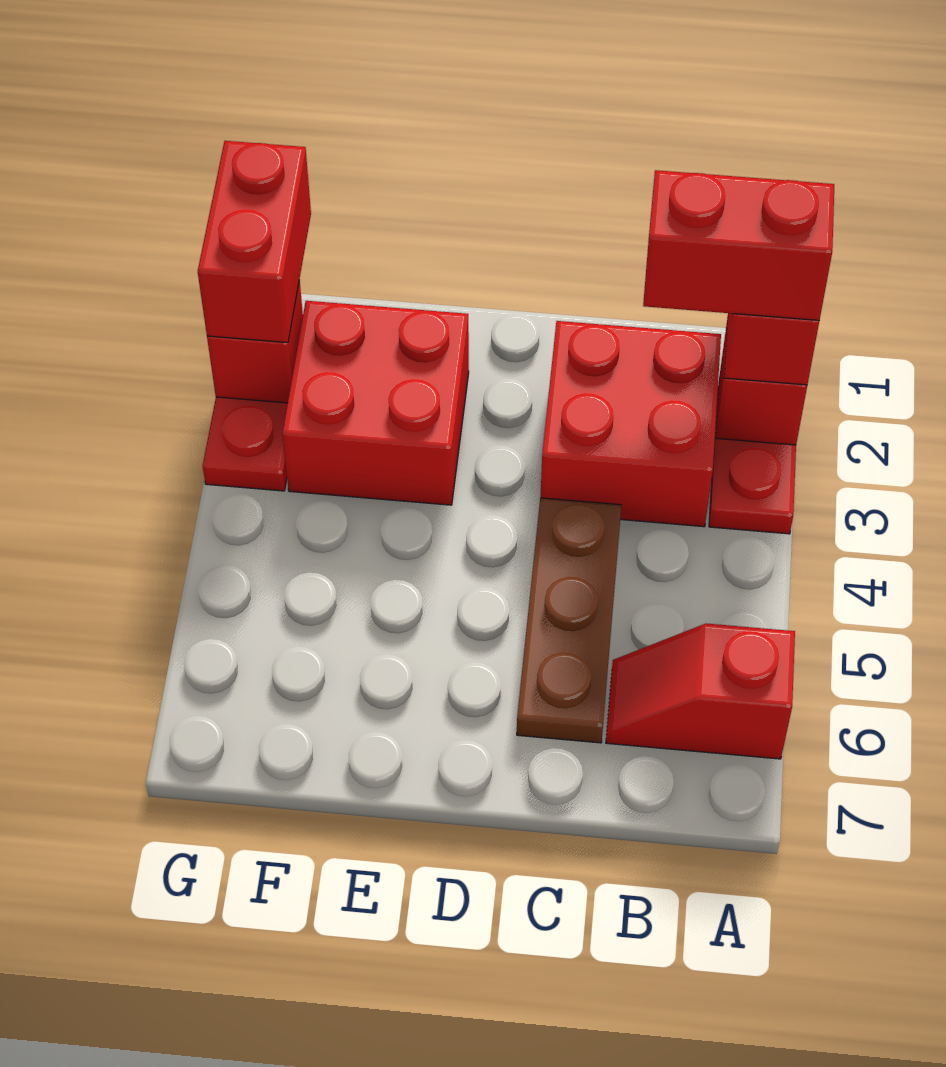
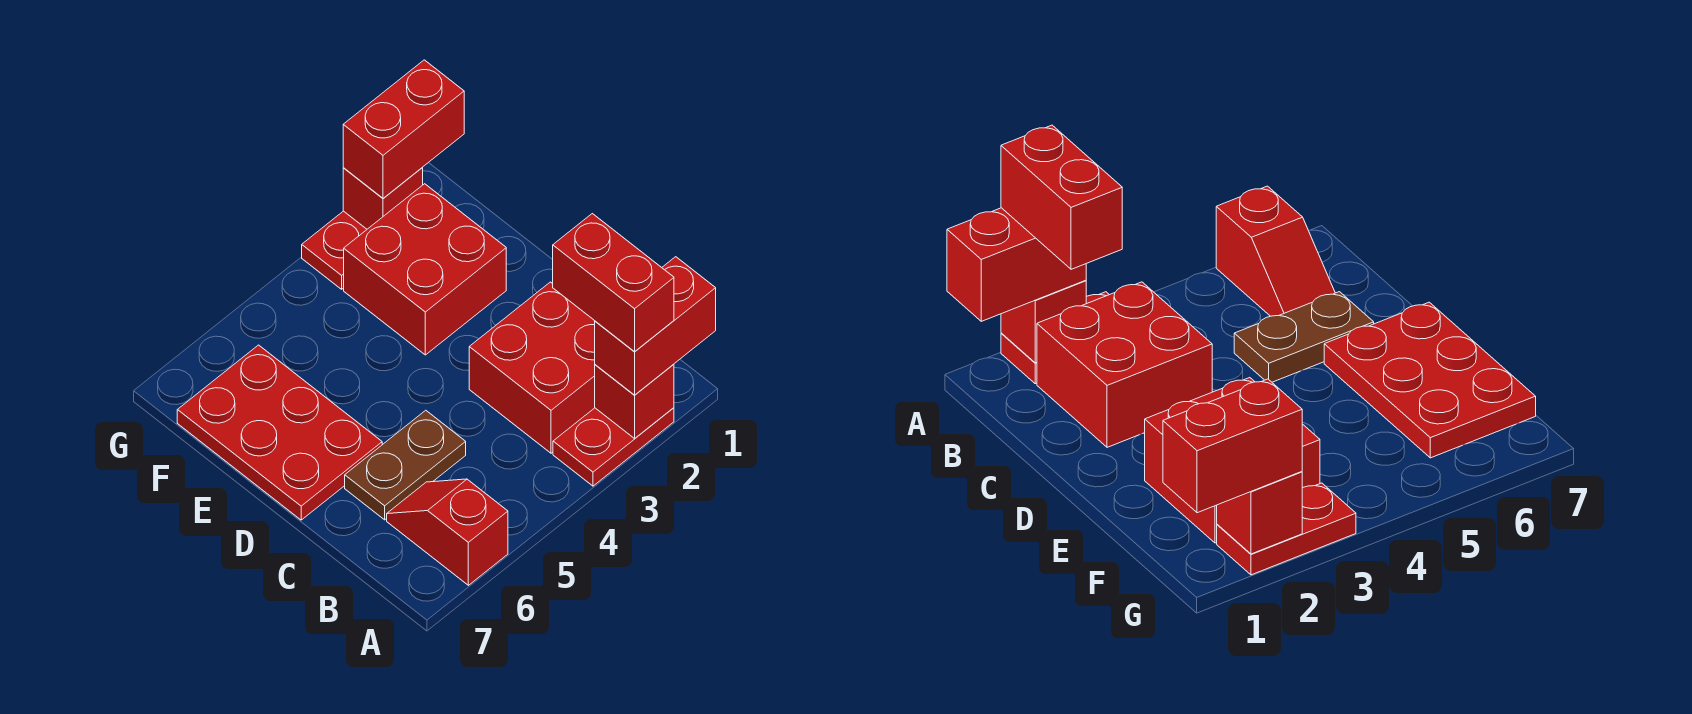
brown 1x3 plate [517,498,621,743] -> brown 1x2 plate [345,410,466,520]
none -> red 2x3 plate [177,345,382,520]

